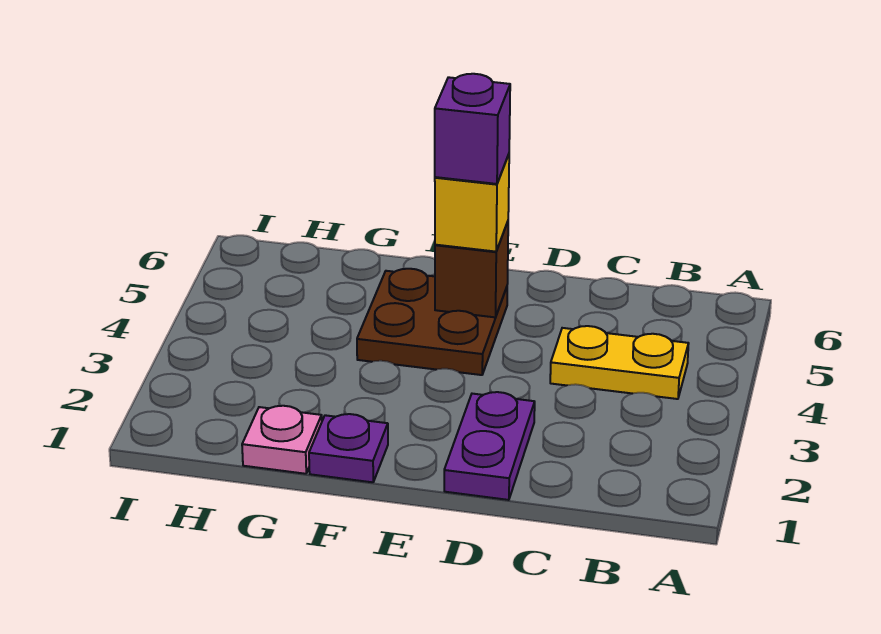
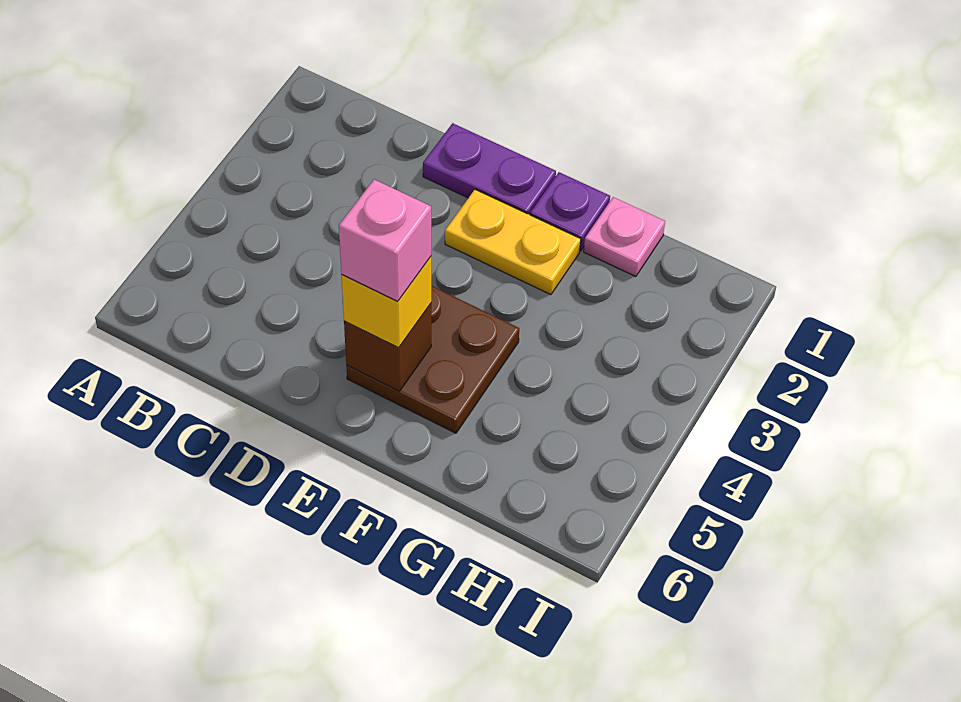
yellow 1x2 plate [550,326,689,399] -> yellow 1x2 plate moved to [445,190,581,295]
purple 1x2 plate [444,392,535,500] -> purple 1x2 plate turned to [423,123,556,215]
purple 1x1 brick [435,74,510,184] -> pink 1x1 brick [339,179,431,301]

